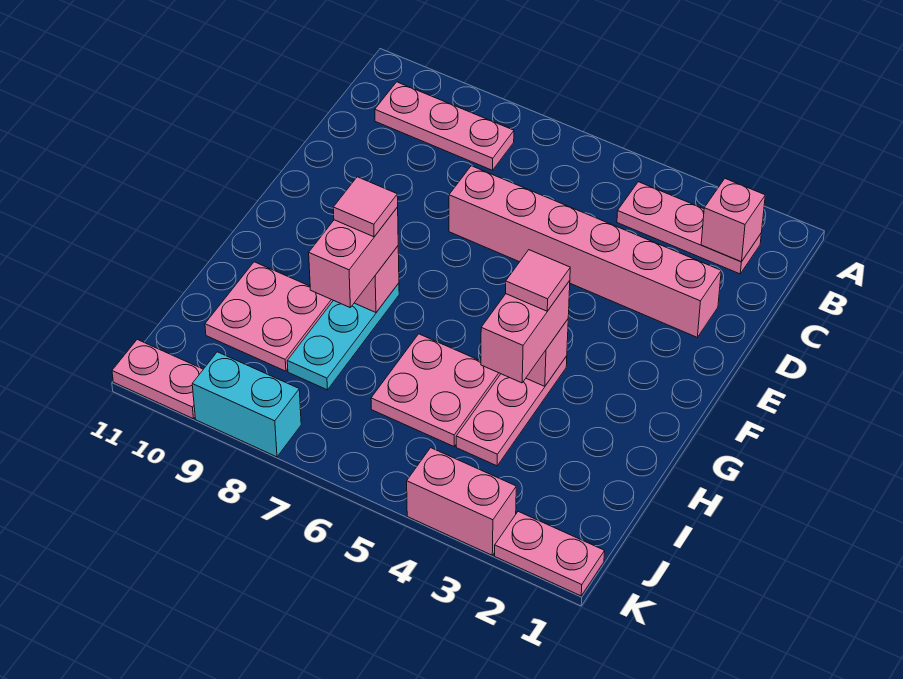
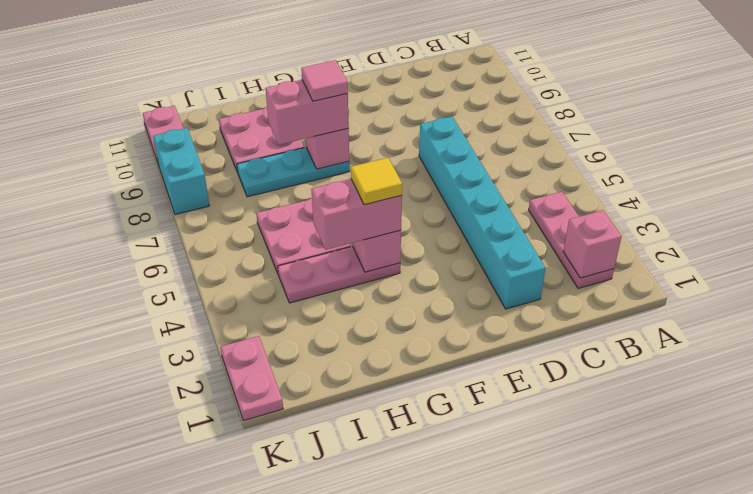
pink 1x3 plate [375,82,514,170] -> none
pink 1x6 brick [449,166,721,337] -> cyan 1x6 brick [419,116,545,309]
pink 1x1 tile [506,250,570,311] -> yellow 1x1 tile [351,158,402,205]
pink 1x2 brick [407,448,516,555] -> none

